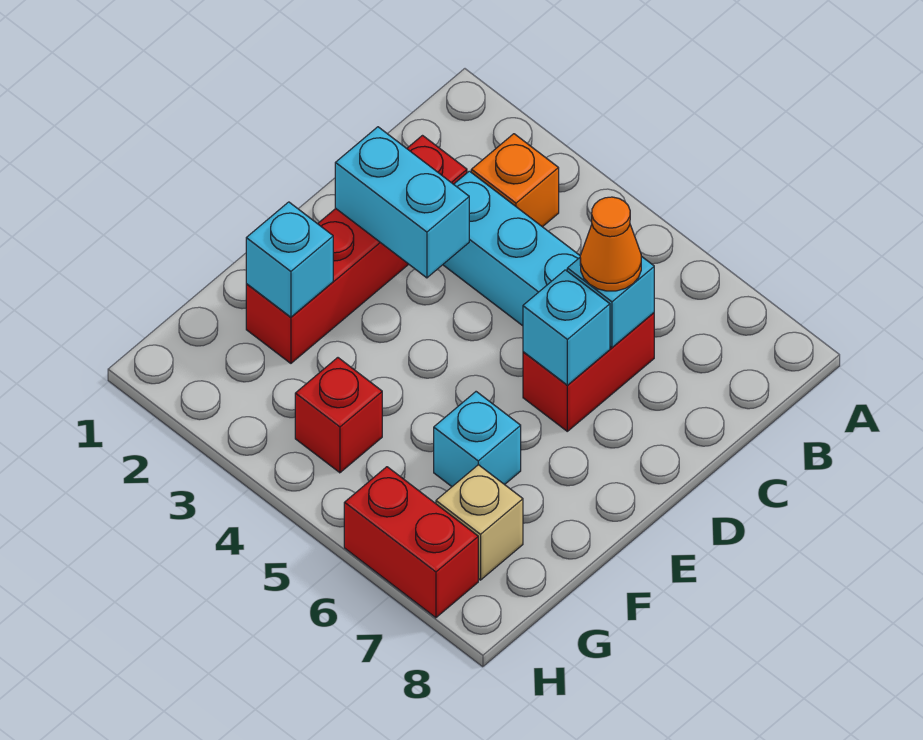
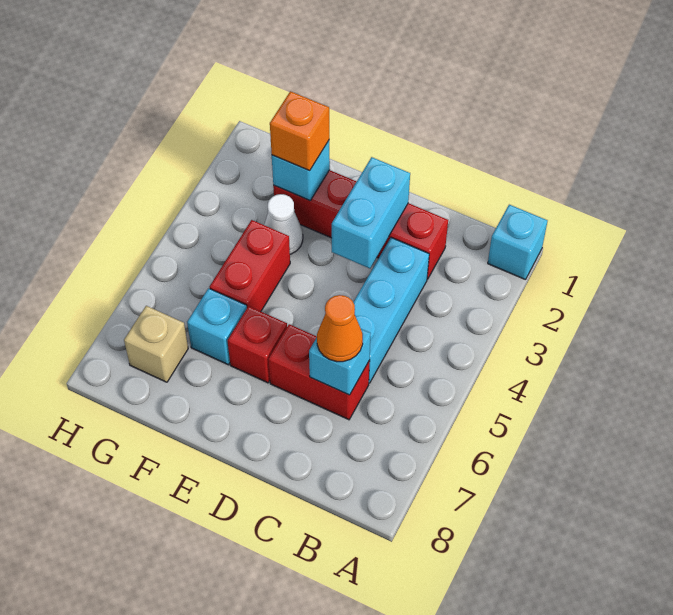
orange 1x1 brick [471,134,559,227] -> orange 1x1 brick moved to [270,91,329,171]
cyan 1x1 brick [523,270,610,385] -> cyan 1x1 brick moved to [488,205,548,280]
none -> white 1x1 cone [264,194,303,254]
red 1x1 brick [295,358,382,473] -> red 1x1 brick moved to [228,306,287,383]
red 1x2 brick [344,467,478,618] -> red 1x2 brick moved to [210,220,290,311]

